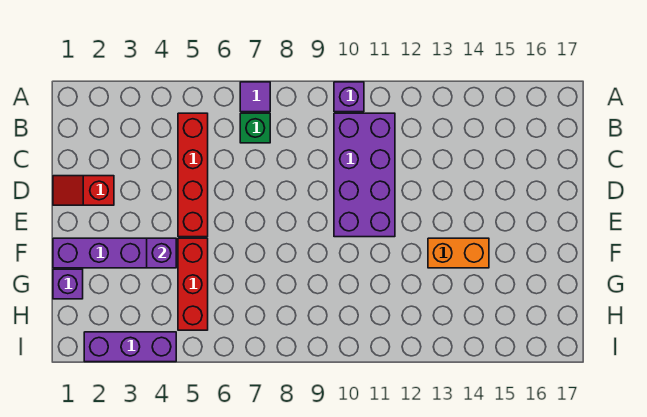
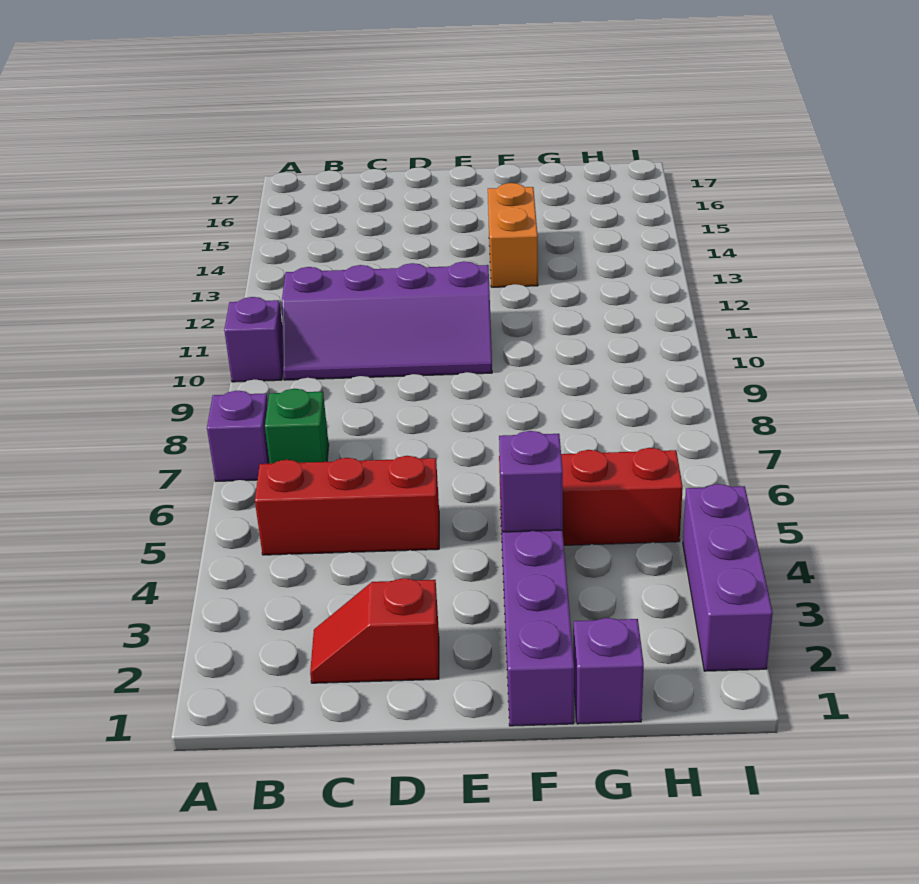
purple 1x1 tile [240,82,270,112] -> purple 1x1 brick [207,390,270,481]
red 1x4 brick [178,113,208,237] -> red 1x3 brick [255,456,439,555]
purple 2x4 brick [334,113,395,237] -> purple 2x4 slope [282,261,492,380]
red 1x2 slope [53,176,114,205] -> red 1x2 slope turned to [310,578,439,683]

